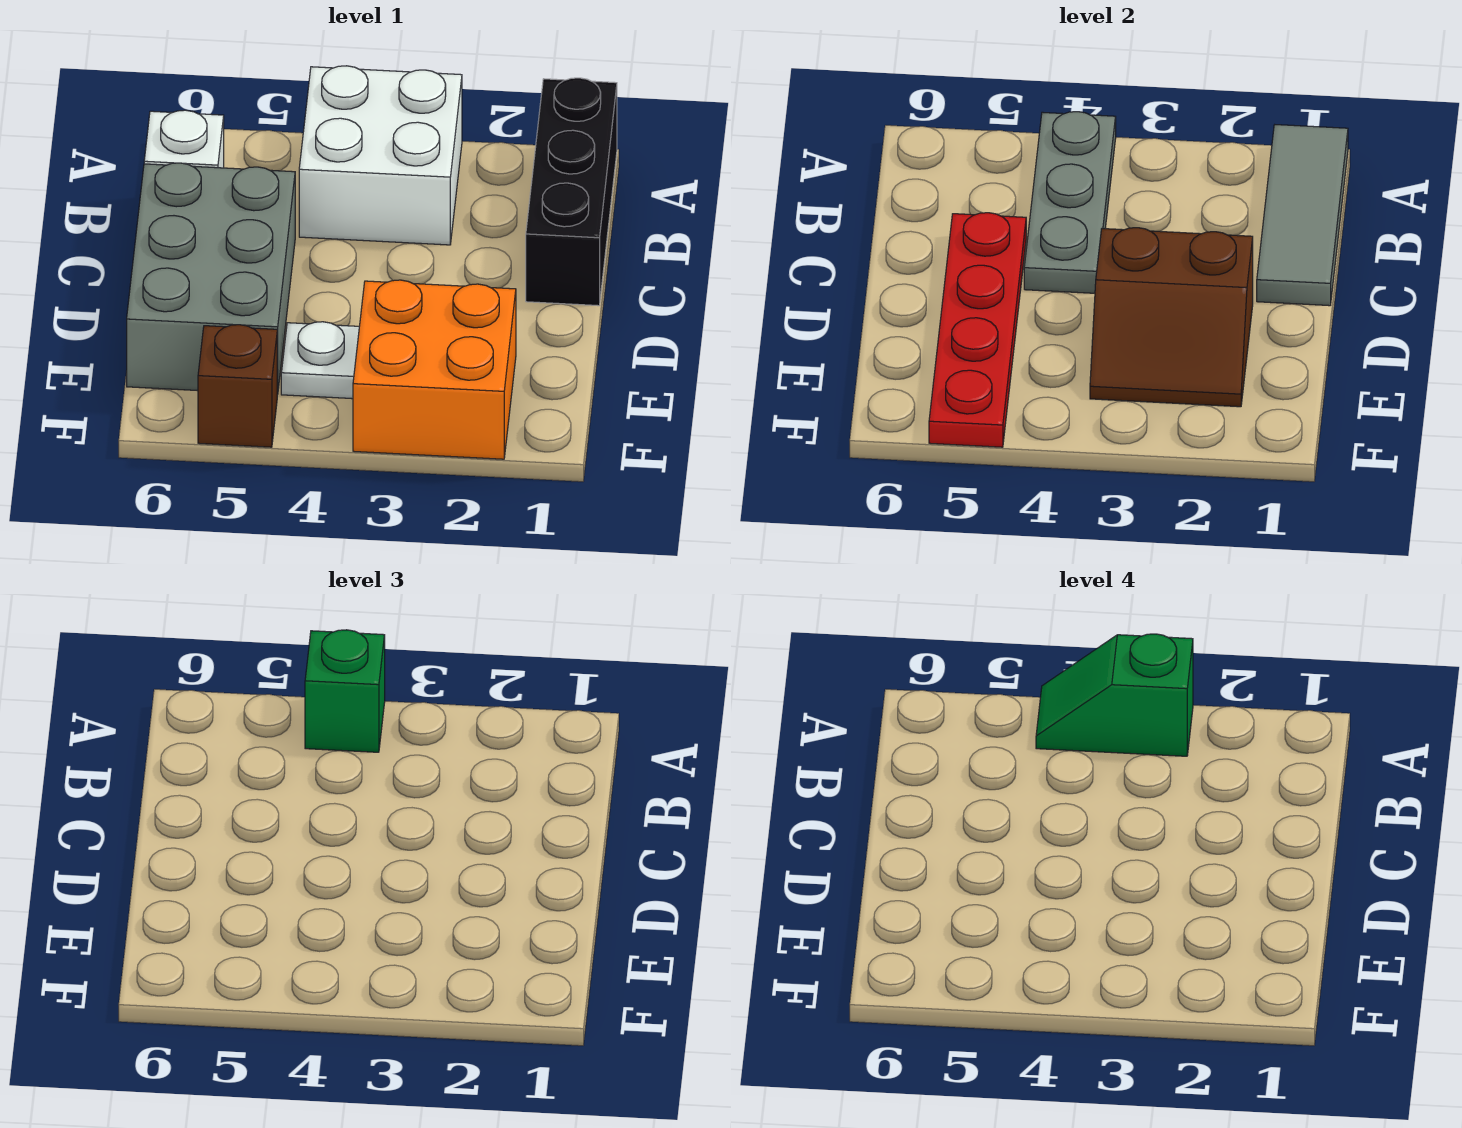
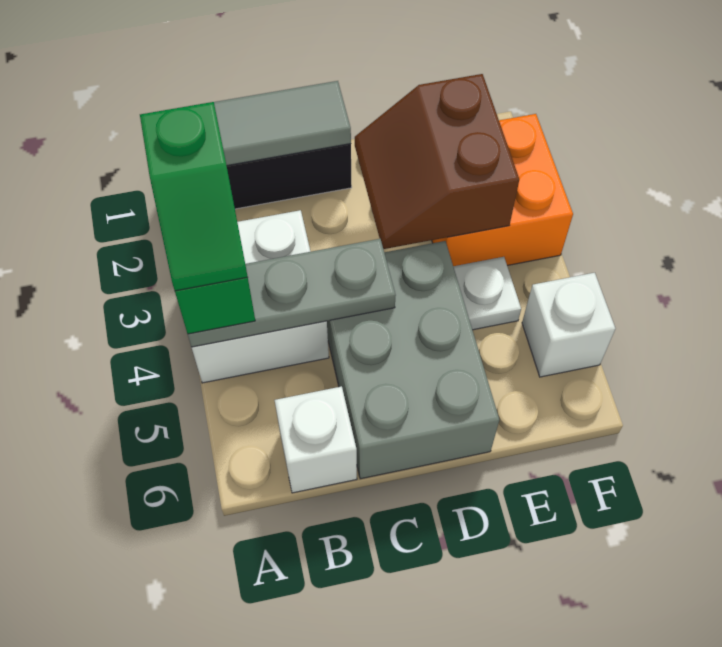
grey 2x3 brick [127,163,295,394] -> grey 2x3 brick turned to [327,241,499,479]
red 1x4 plate [929,213,1026,447] -> none
brown 2x2 slope [1090,228,1253,407] -> brown 2x2 slope turned to [355,74,519,249]
brown 1x1 brick [198,325,277,447] -> white 1x1 brick [522,273,615,377]

